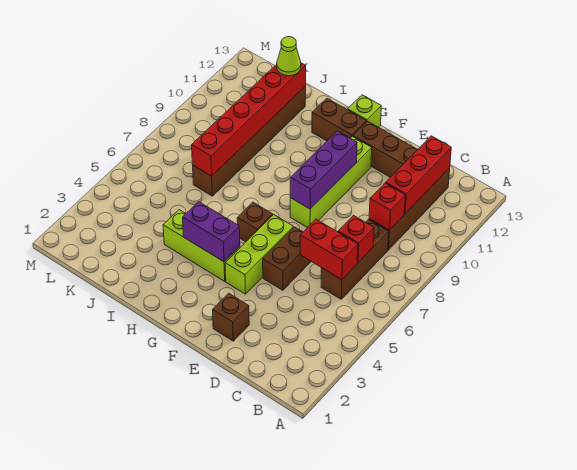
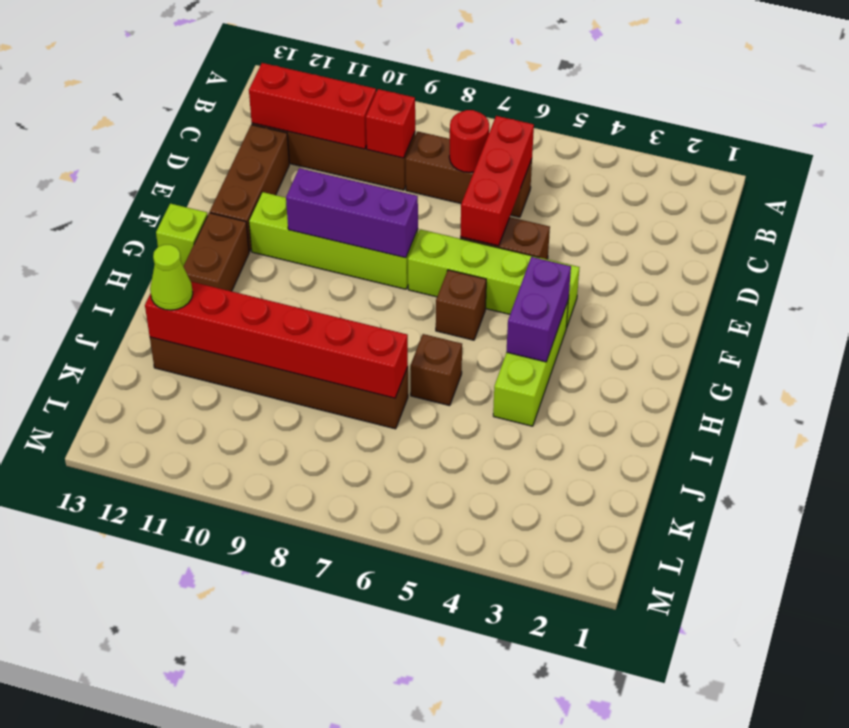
red 1x2 brick [300,219,358,280] -> red 1x3 brick [460,116,534,246]
red 1x1 brick [338,216,374,263] -> red 1x1 round brick [449,110,489,172]
brown 1x1 brick [213,293,249,341] -> brown 1x1 brick moved to [410,334,462,406]
lime 1x3 brick [225,215,293,294] -> lime 1x4 brick [408,229,580,328]

